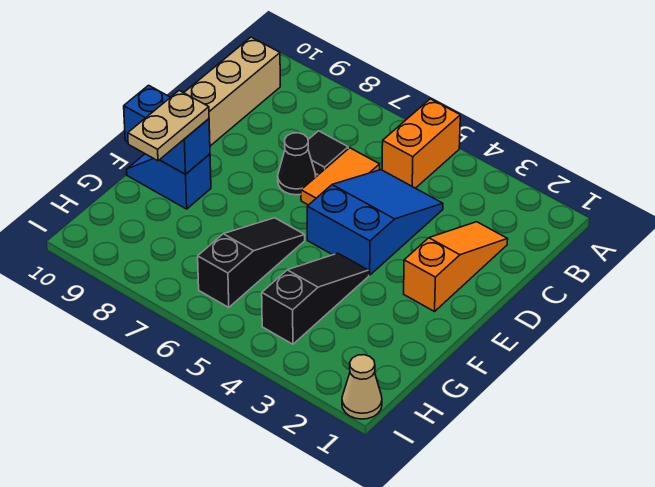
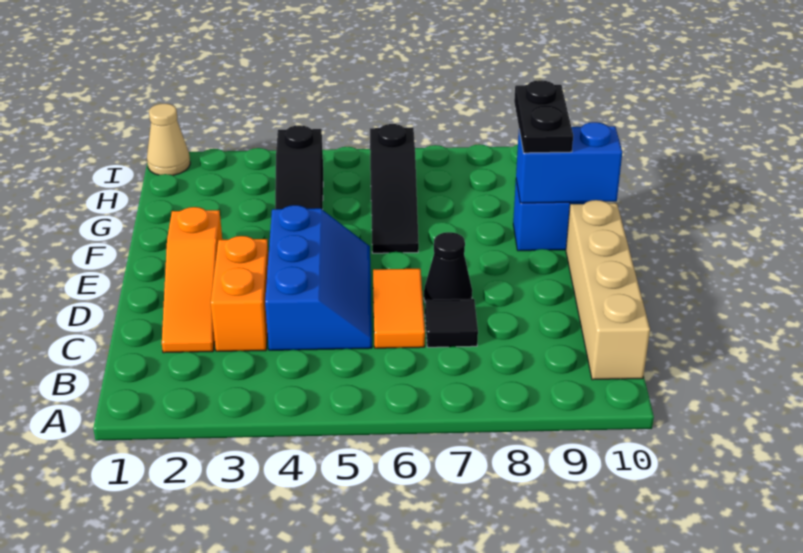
orange 1x2 brick [382,99,460,188] -> orange 1x2 brick moved to [211,236,269,351]
blue 2x3 slope [307,170,443,275] -> blue 2x3 slope turned to [265,205,372,350]
tan 1x2 plate [128,91,209,161] -> black 1x2 plate [514,80,573,153]

